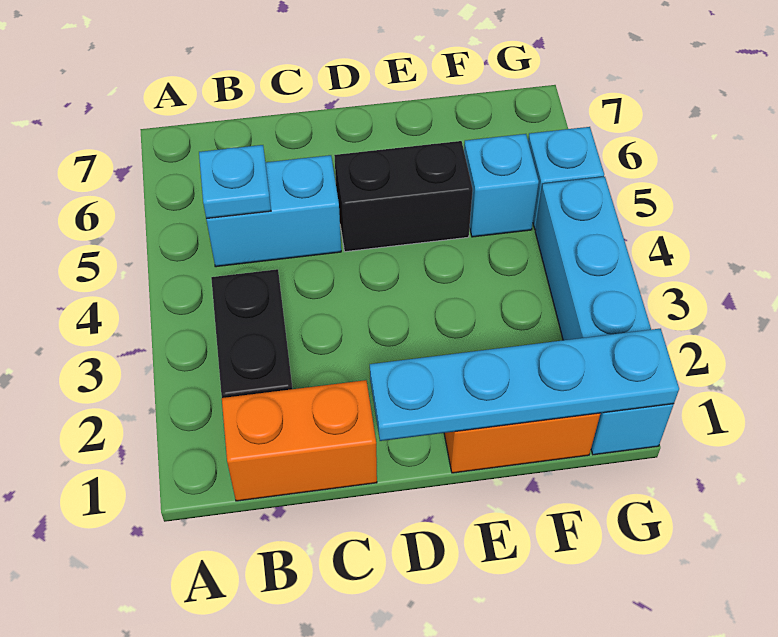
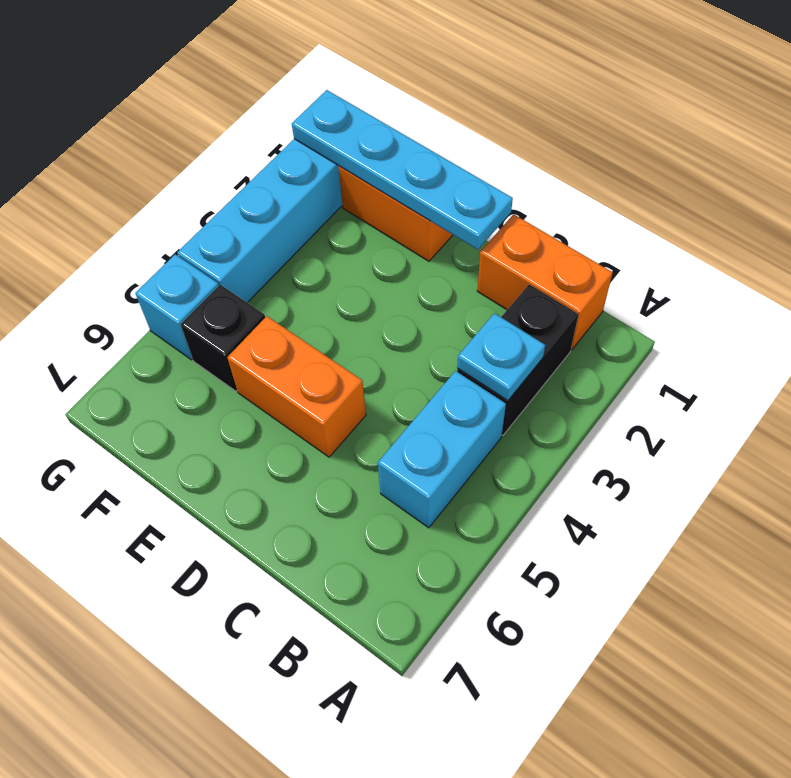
cyan 1x2 brick [206,155,341,267] -> cyan 1x2 brick turned to [378,371,506,528]
cyan 1x1 plate [199,145,271,219] -> cyan 1x1 plate moved to [457,313,545,401]
black 1x2 brick [334,141,473,252] -> orange 1x2 brick [227,316,366,457]
cyan 1x1 brick [464,134,539,237] -> black 1x1 brick [180,285,265,391]

